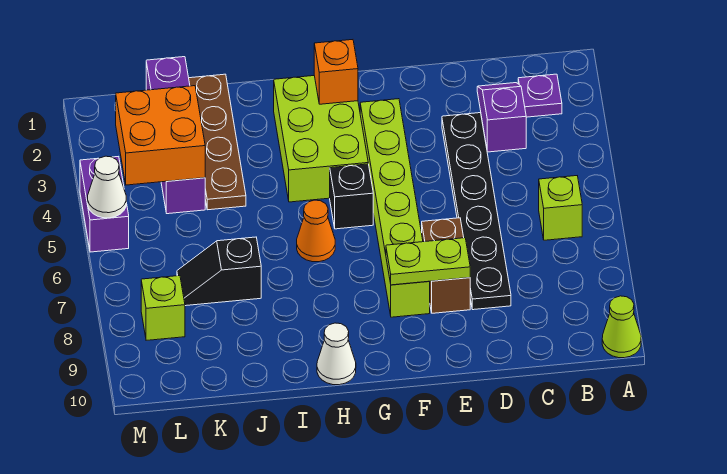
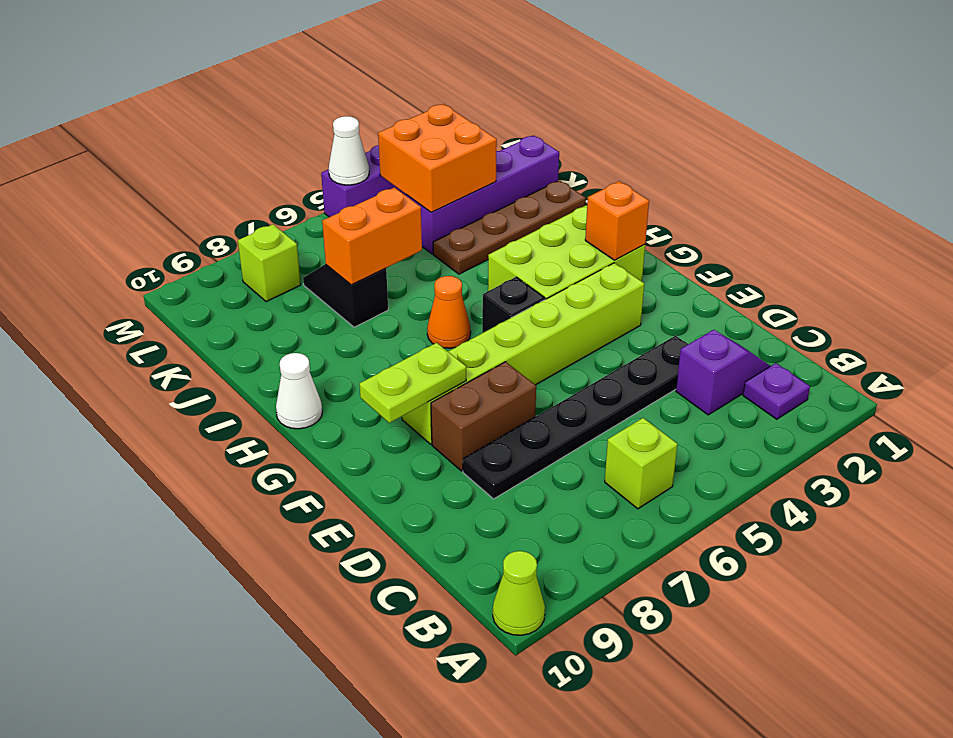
lime 1x2 plate [386,238,470,285] -> lime 1x2 plate turned to [359,343,466,423]
none -> orange 1x2 brick [322,187,422,285]

